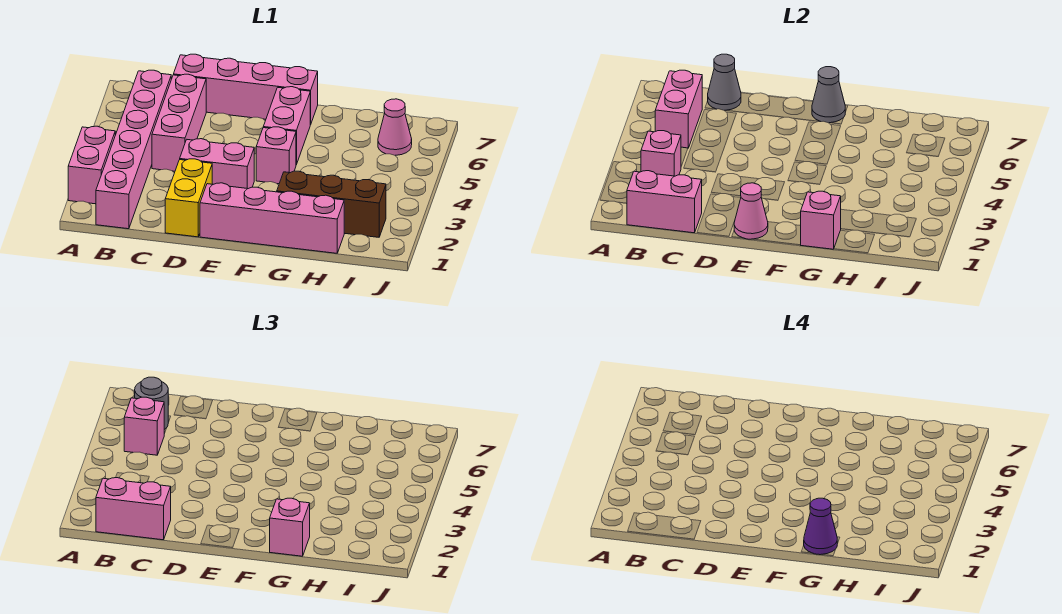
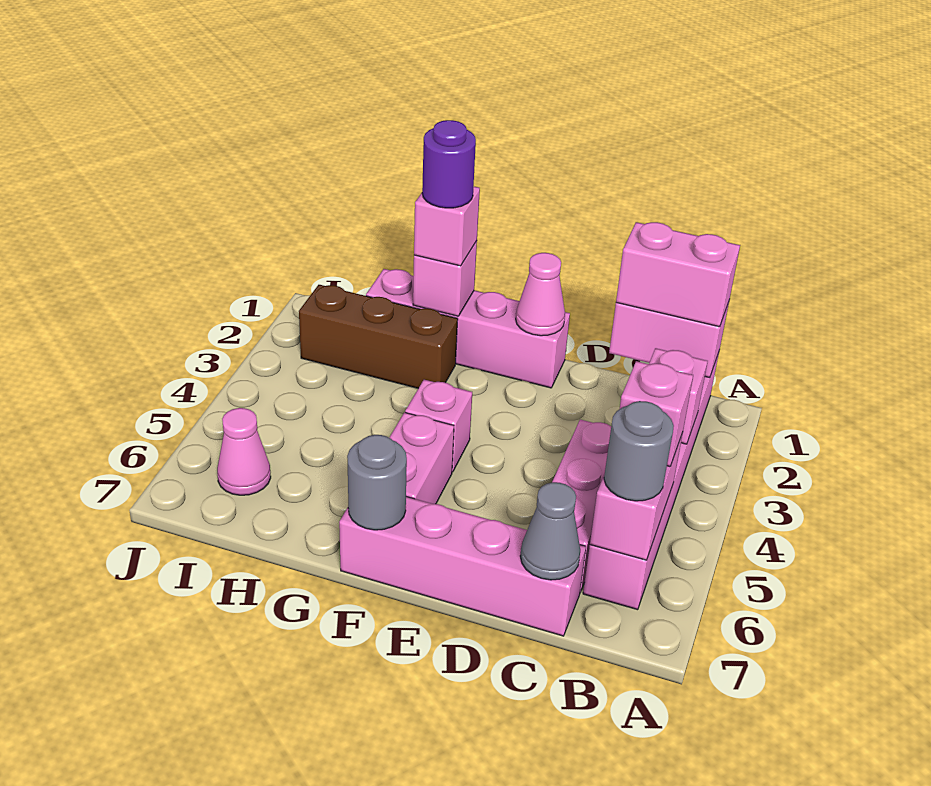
pink 1x2 brick [68,126,115,204] -> none
yellow 1x2 brick [165,159,212,237] -> none
pink 1x2 brick [180,139,254,189] -> none
grey 1x1 cone [812,67,845,123] -> grey 1x1 round brick [347,435,407,530]
purple 1x1 cone [804,498,837,555] -> purple 1x1 round brick [422,120,476,208]

